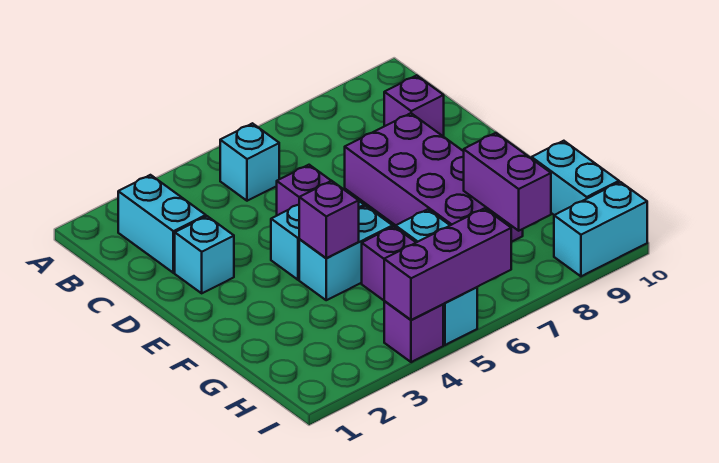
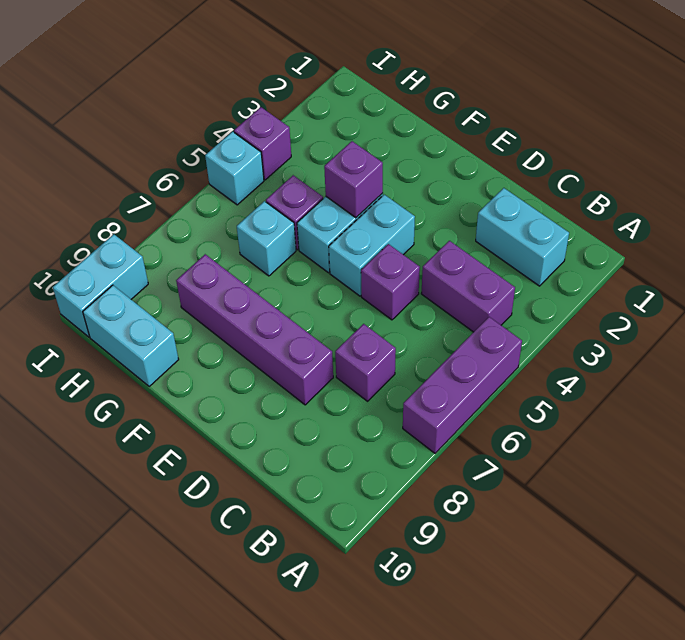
cyan 1x1 brick [220,123,279,201] -> none
purple 1x1 brick [384,75,444,137] -> purple 1x1 brick moved to [335,324,396,401]
cyan 1x1 brick [175,216,234,293] -> none
purple 2x4 brick [345,113,523,242] -> purple 1x4 brick [176,254,333,405]
purple 1x2 brick [464,133,551,231] -> purple 1x2 brick moved to [421,241,515,332]
purple 1x3 brick [384,208,511,320] -> purple 1x3 brick moved to [403,317,522,453]

